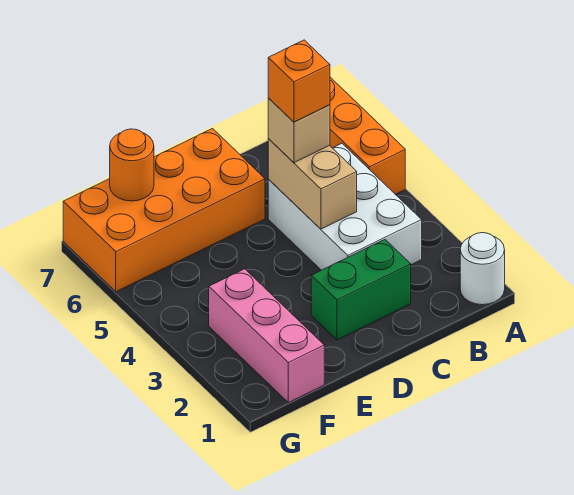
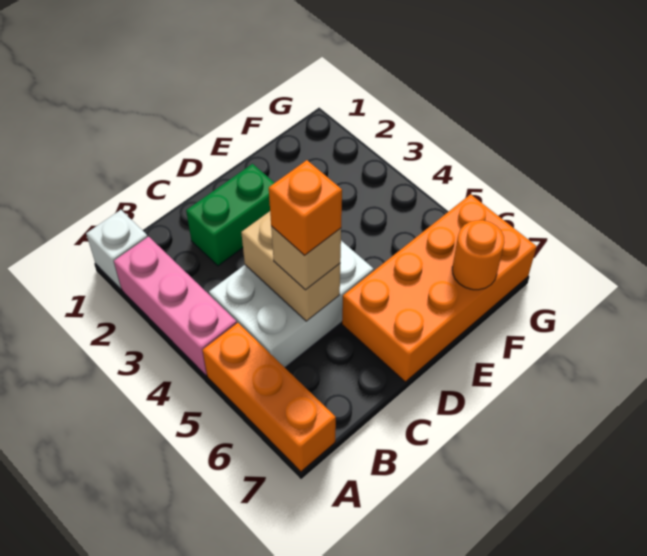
white 1x1 round brick [460,233,505,305] -> white 1x1 brick [86,210,148,289]
white 2x3 brick [268,143,422,270] -> white 2x3 brick turned to [209,241,373,367]
pink 1x3 brick [209,269,324,403] -> pink 1x3 brick moved to [114,237,237,376]

